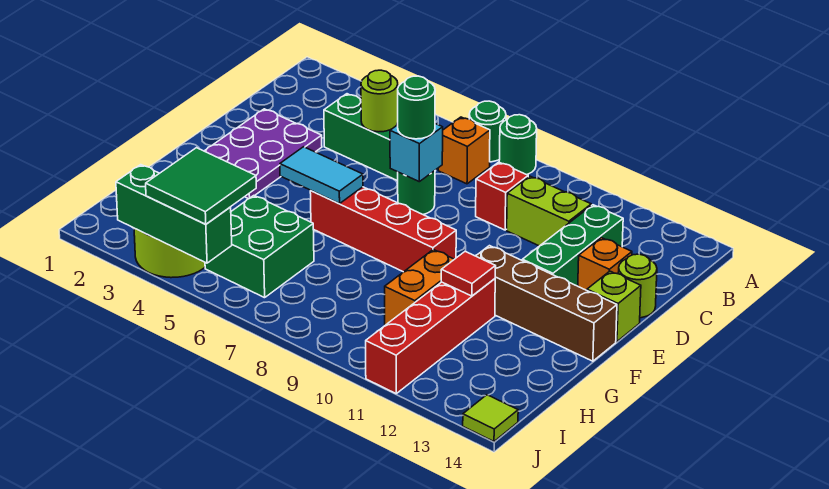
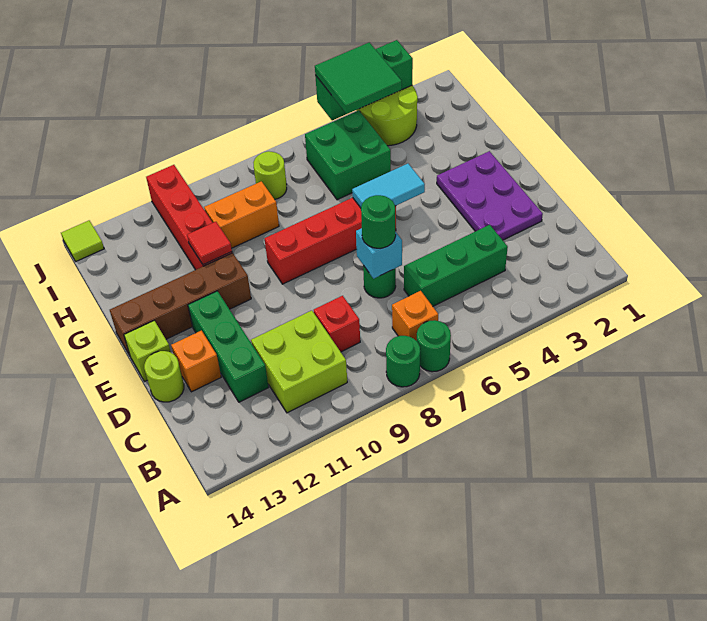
lime 1x1 round brick [361,70,398,132] -> lime 1x1 round brick moved to [253,151,287,199]
lime 1x2 brick [507,176,591,246] -> lime 2x2 brick [251,311,347,413]
orange 1x2 brick [385,250,454,325] -> orange 1x2 brick turned to [204,181,279,248]

